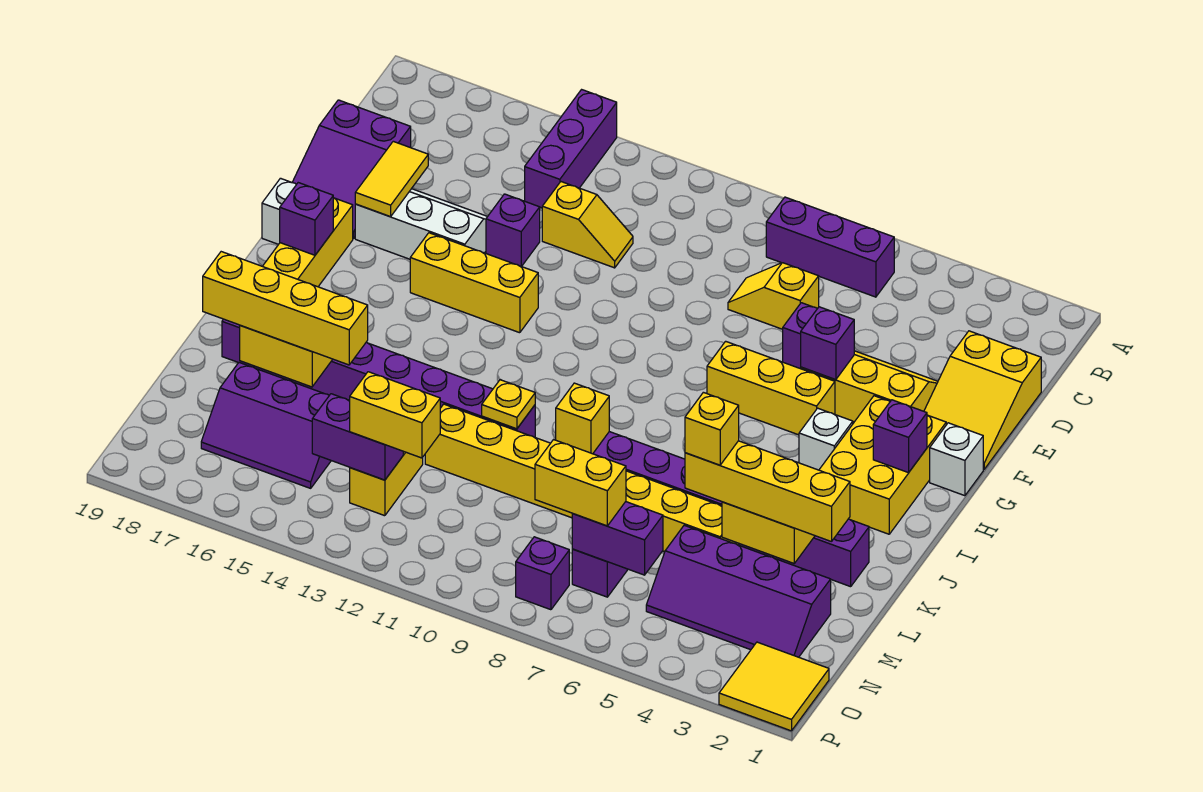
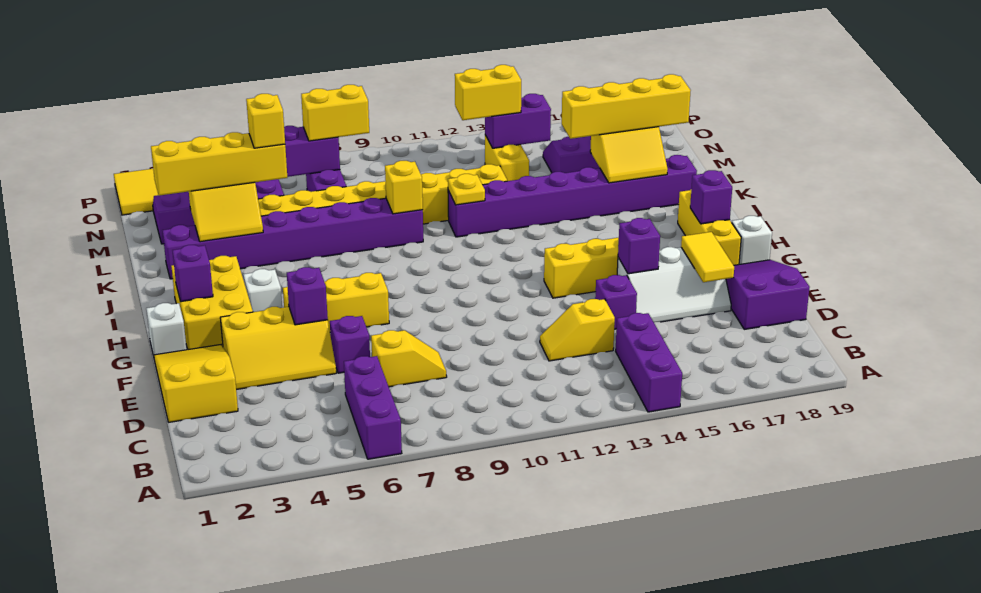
purple 1x3 brick [766,197,894,297] -> purple 1x3 brick turned to [344,356,402,459]
purple 1x1 brick [516,537,569,610] -> purple 1x1 brick moved to [618,218,660,274]

